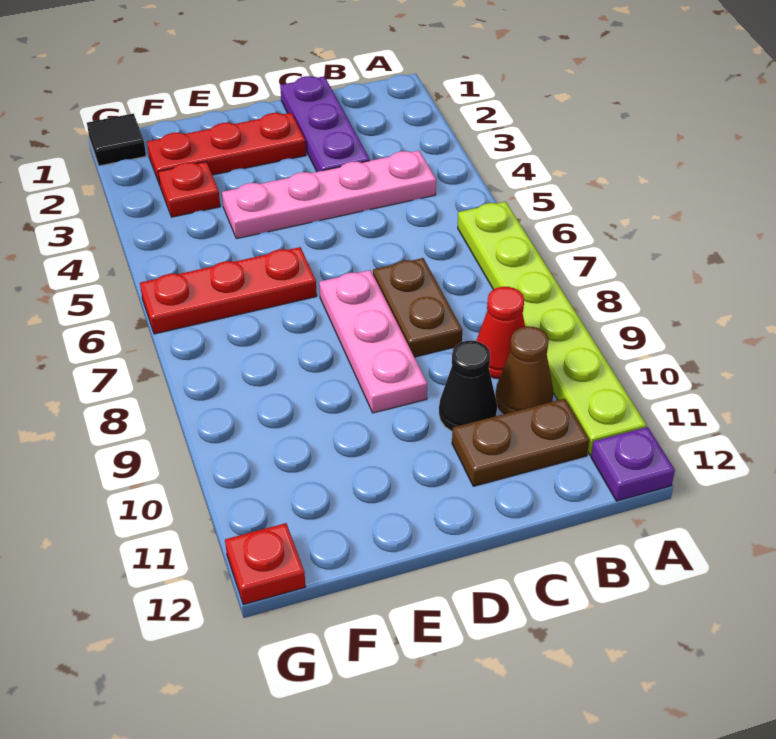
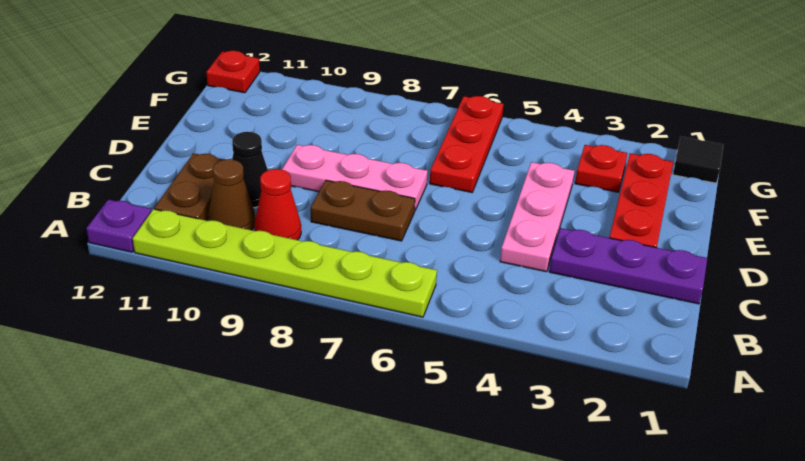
pink 1x4 plate [222,151,436,239] -> pink 1x3 plate [500,162,574,272]

